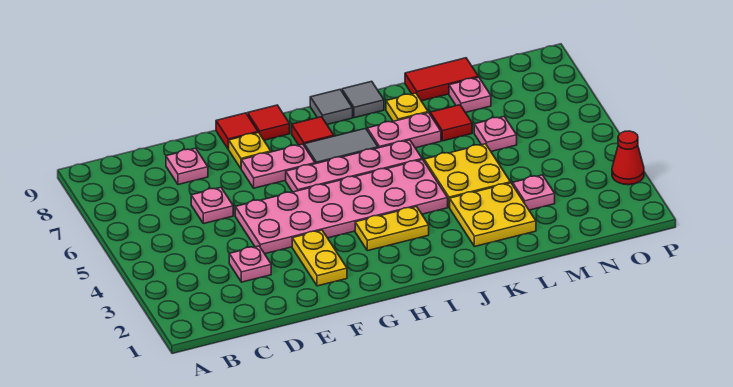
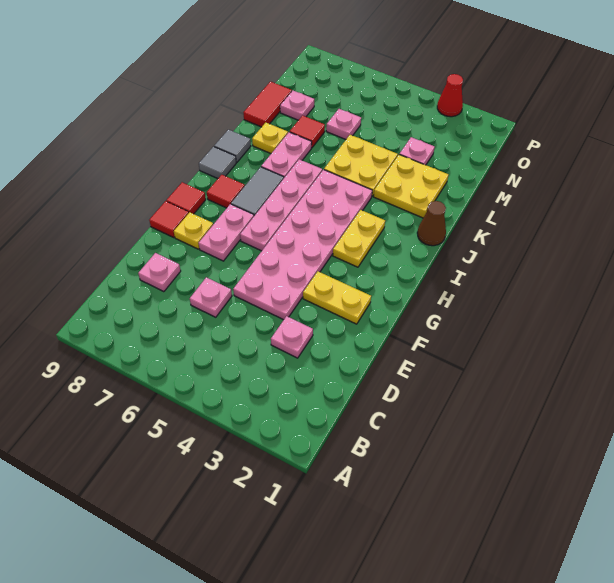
none -> brown 1x1 cone [417,201,446,246]

